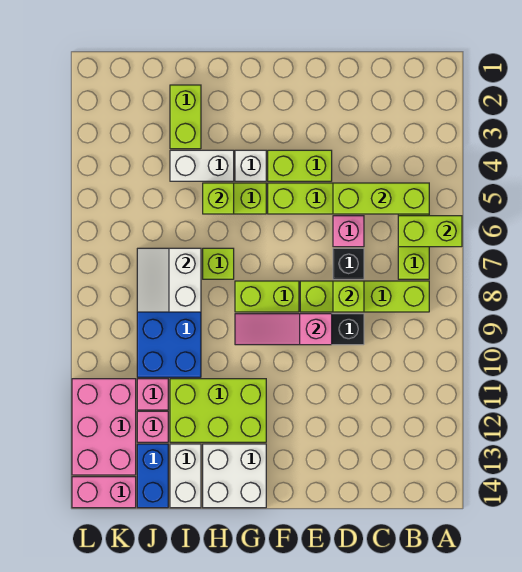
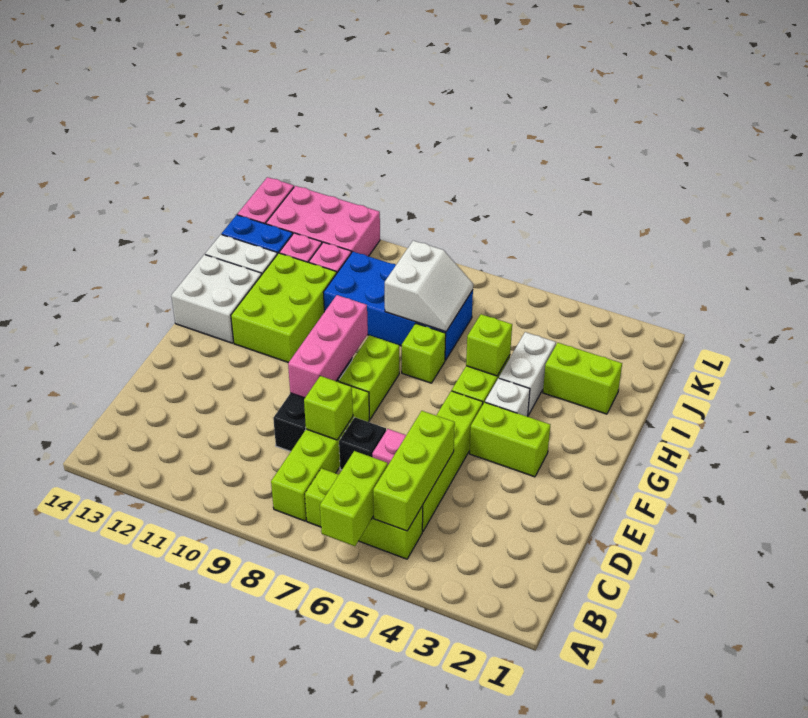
lime 1x2 brick [268,150,332,181] -> lime 1x2 brick turned to [469,402,550,477]
pink 1x3 slope [235,314,332,345] -> pink 1x3 brick [288,295,368,398]
white 2x2 slope [137,248,201,312] -> white 2x2 slope turned to [385,241,473,332]

